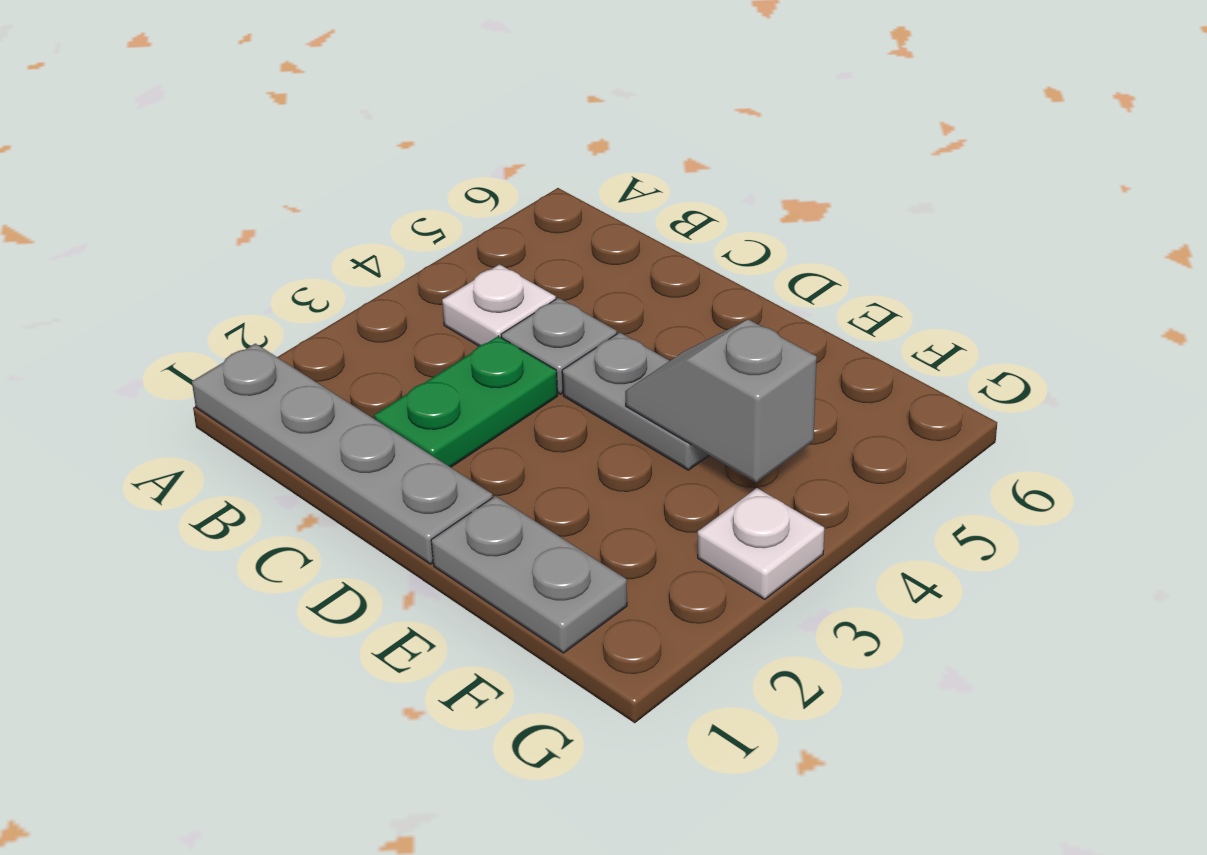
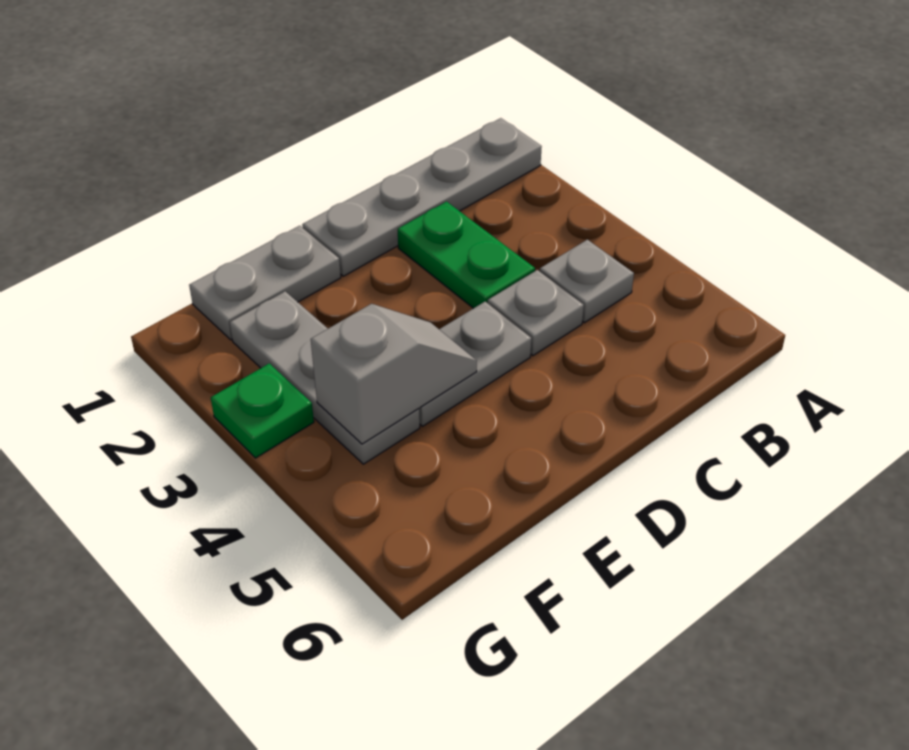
white 1x1 plate [442,264,556,346] -> grey 1x1 plate [540,240,634,323]
none -> grey 1x3 plate [230,291,420,464]
white 1x1 plate [698,488,824,599] -> green 1x1 plate [211,363,314,458]

